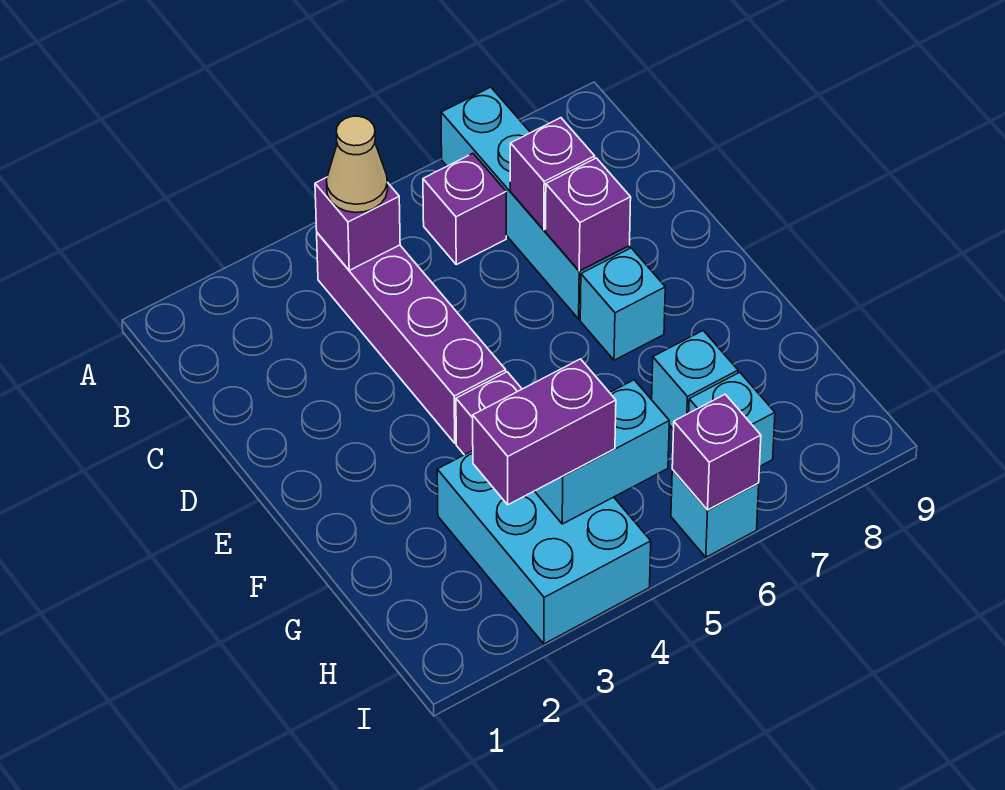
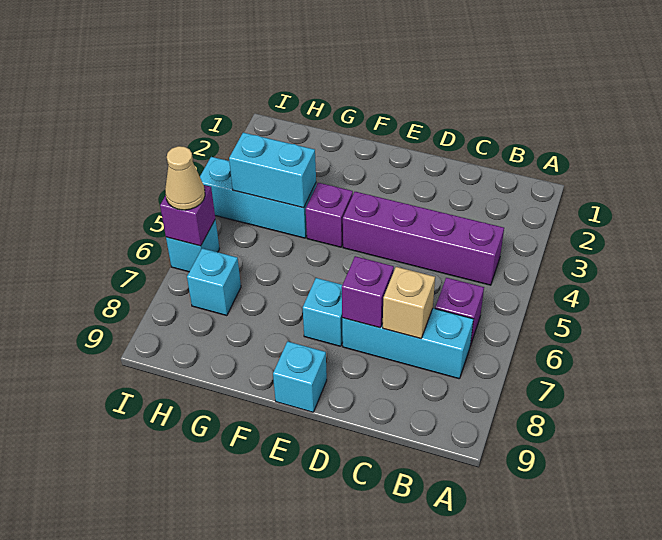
cyan 1x4 brick [441,87,630,319] -> cyan 1x3 brick [342,308,473,379]
purple 1x1 brick [315,177,400,270] -> none
tan 1x1 cone [326,116,388,213] -> tan 1x1 cone moved to [165,146,205,210]
purple 1x1 brick [510,118,595,230] -> tan 1x1 brick [383,267,435,339]
cyan 2x3 brick [437,451,651,644] -> cyan 1x3 brick [200,157,316,238]
cyan 1x1 brick [652,331,738,429] -> cyan 1x1 brick moved to [273,341,327,412]
purple 1x2 brick [473,359,616,505] -> none
cyan 1x2 brick [535,380,669,524] -> cyan 1x2 brick turned to [229,133,316,208]

